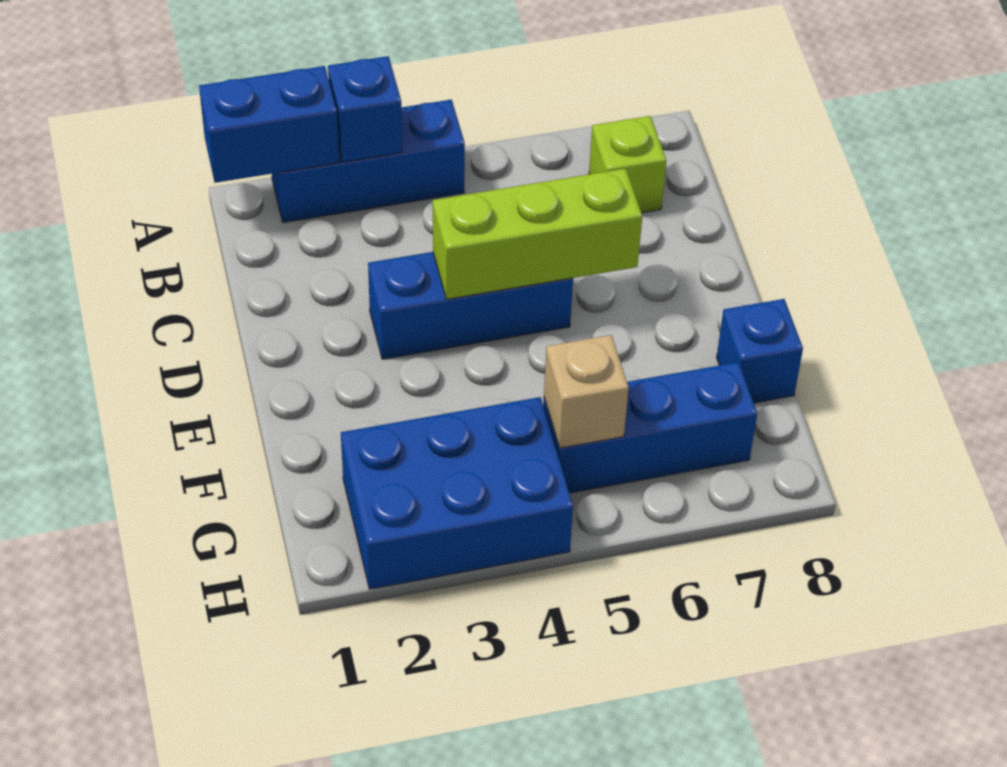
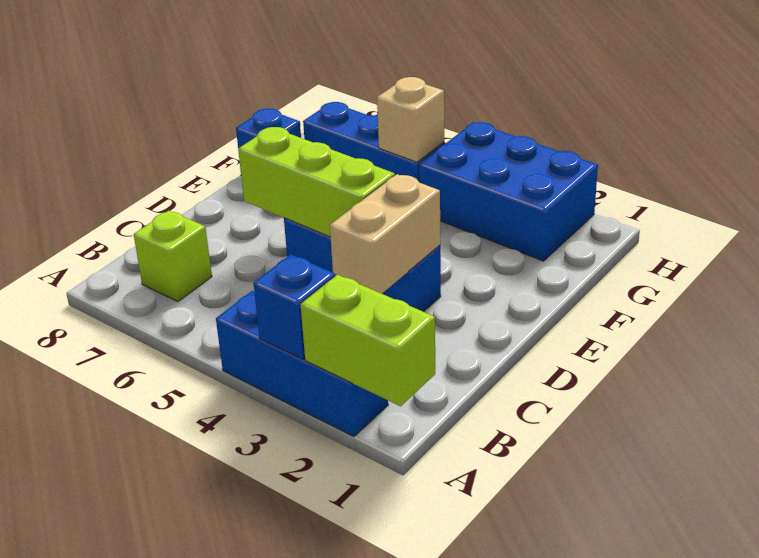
blue 1x2 brick [199,66,339,183] -> lime 1x2 brick [301,275,435,406]
none -> tan 1x2 brick [330,174,440,294]

